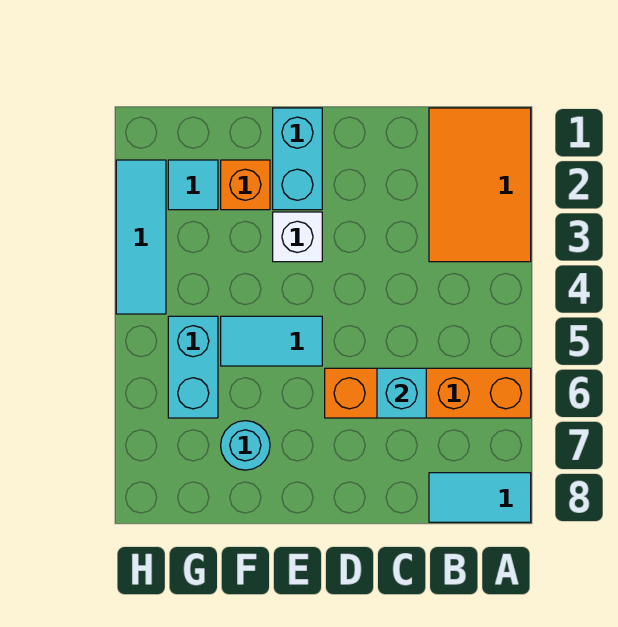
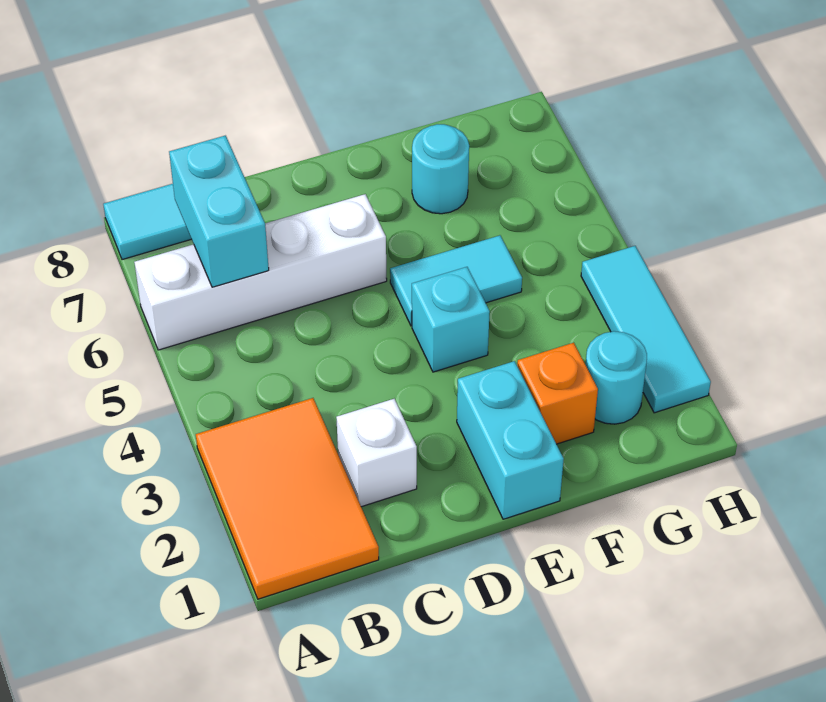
orange 1x4 brick [325,368,531,418] -> white 1x4 brick [134,194,387,350]
cyan 1x1 brick [377,368,426,418] -> cyan 1x1 brick moved to [412,267,490,372]
white 1x1 brick [273,212,322,262] -> white 1x1 brick moved to [336,399,417,507]
cyan 1x1 tile [168,160,218,210] -> cyan 1x1 round brick [586,331,647,424]
cyan 1x2 brick [168,316,218,418] -> cyan 1x2 brick moved to [169,136,269,287]

